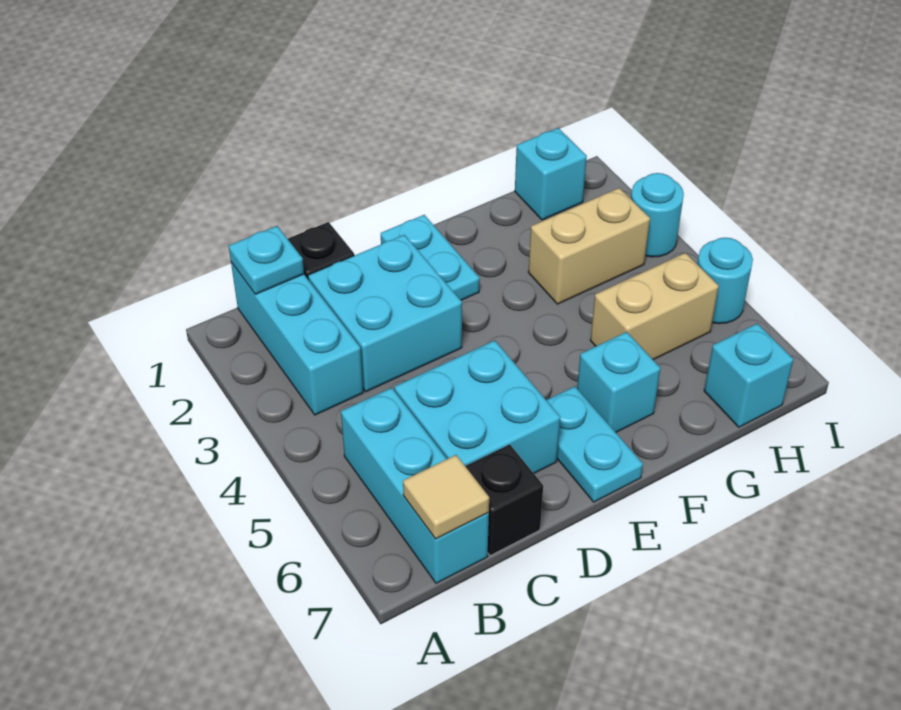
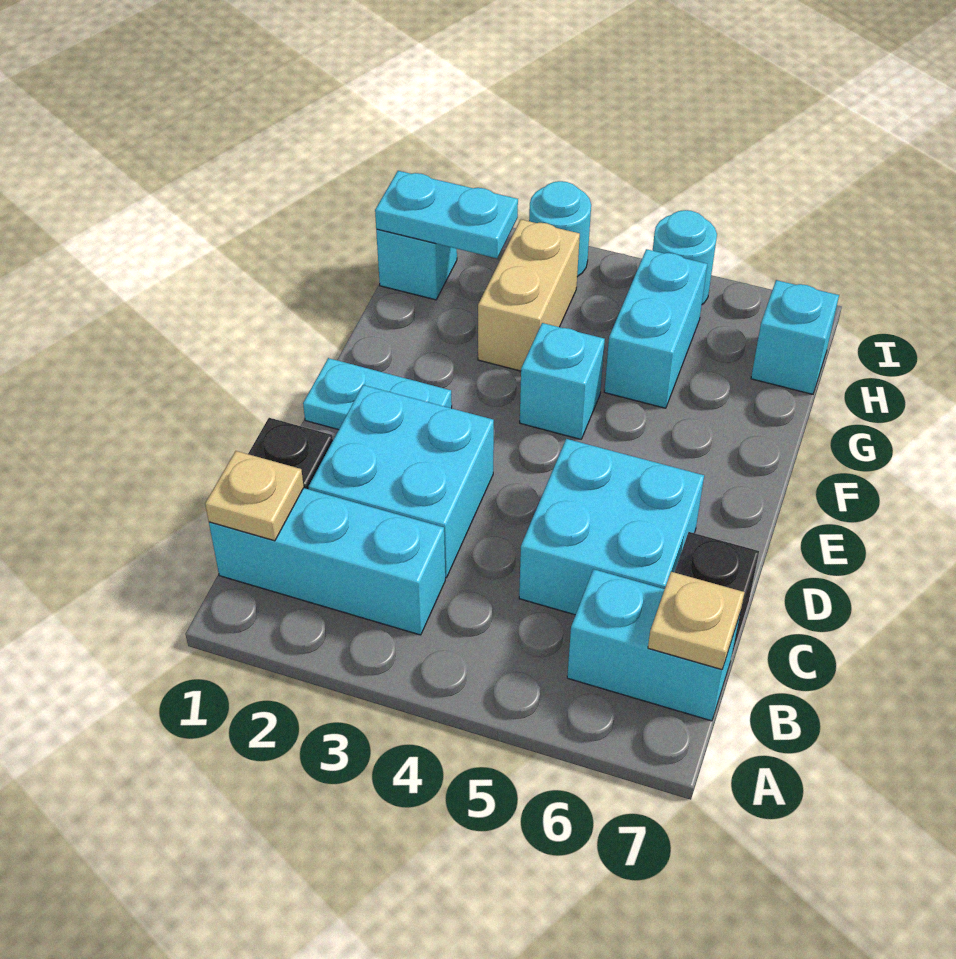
cyan 1x1 plate [229,226,304,294] -> tan 1x1 plate [205,451,304,541]
cyan 1x3 brick [341,388,489,583] -> cyan 1x2 brick [567,569,740,721]
tan 1x1 tile [403,455,489,539] -> tan 1x1 plate [648,572,744,670]
cyan 1x2 plate [547,386,643,502] -> cyan 1x2 plate moved to [375,171,518,258]
cyan 1x1 brick [577,332,661,432] -> cyan 1x1 brick moved to [520,323,605,439]
tan 1x2 brick [590,253,719,360] -> cyan 1x2 brick [604,249,707,408]

